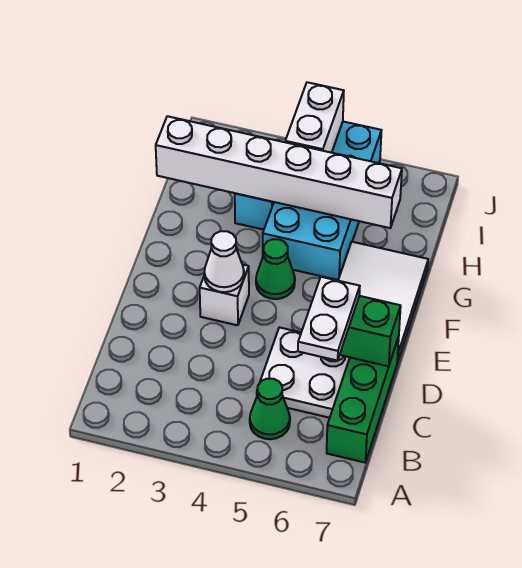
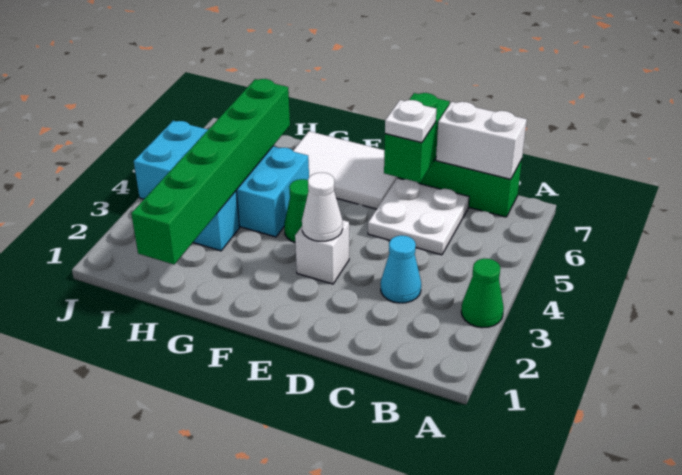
green 1x1 cone [250,379,290,439] -> green 1x1 cone moved to [461,258,504,328]
none -> cyan 1x1 cone [381,235,421,303]
white 1x2 plate [298,277,360,361] -> white 1x1 plate [385,100,436,143]
white 1x6 brick [156,116,402,228] -> green 1x6 brick [131,79,290,264]
white 1x2 brick [285,82,344,153] -> white 1x2 brick moved to [436,102,527,179]

